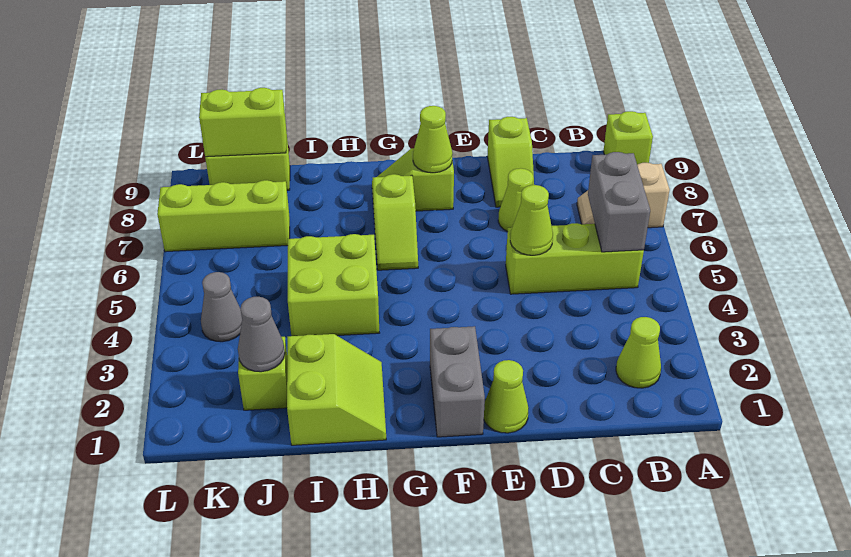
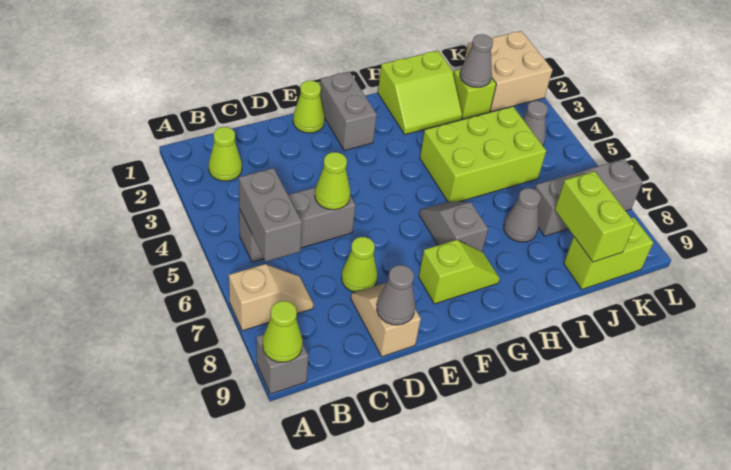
lime 1x1 brick [603,111,653,165] -> grey 1x1 brick [257,334,308,394]
lime 1x3 brick [506,223,644,294] -> grey 1x3 brick [239,187,355,262]
lime 1x2 slope [487,117,534,207] -> tan 1x2 slope [351,283,421,357]
none -> grey 1x1 cone [376,265,415,325]
lime 1x1 cone [413,106,452,173] -> lime 1x1 cone moved to [262,301,303,362]
lime 1x2 slope [373,174,418,270] -> grey 1x2 slope [419,201,488,252]
lime 2x2 slope [287,334,386,445] -> lime 2x2 slope turned to [378,51,462,135]
lime 2x2 brick [288,234,379,336] -> lime 2x3 brick [420,106,546,202]
none -> grey 1x1 cone [504,188,541,242]
lime 1x3 brick [157,180,290,252] -> grey 1x3 brick [535,159,642,236]
lime 1x2 brick [199,88,286,157] -> lime 1x2 brick turned to [555,171,635,262]
none -> tan 2x2 brick [465,31,552,112]

